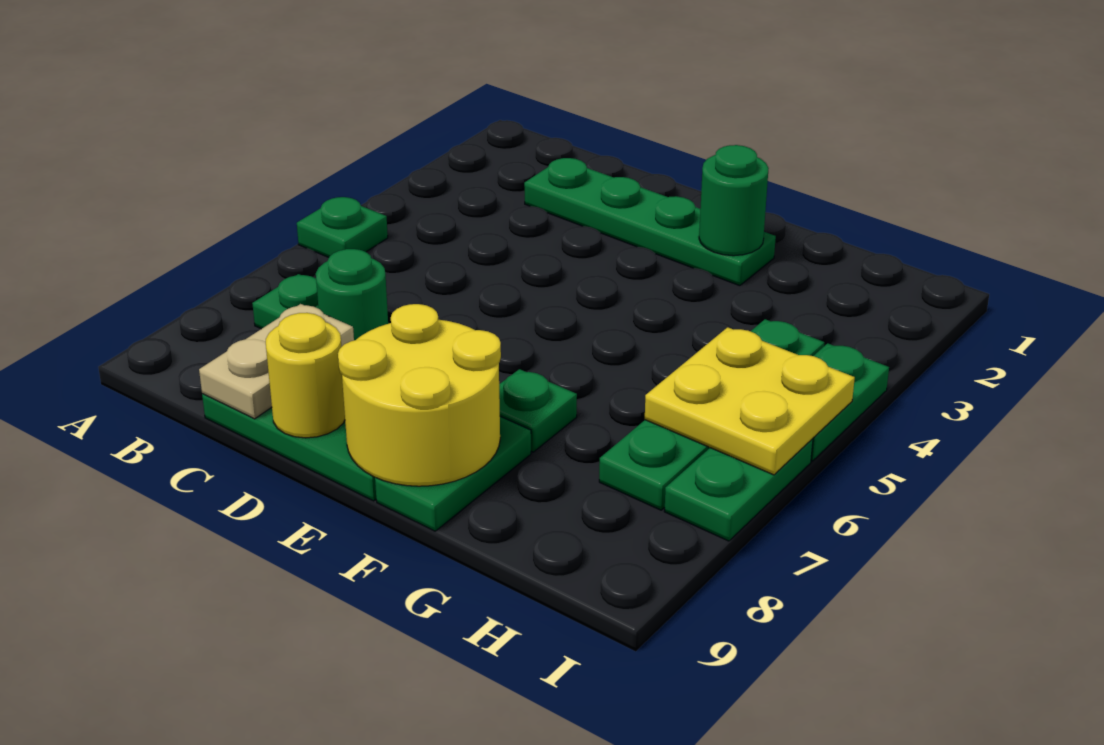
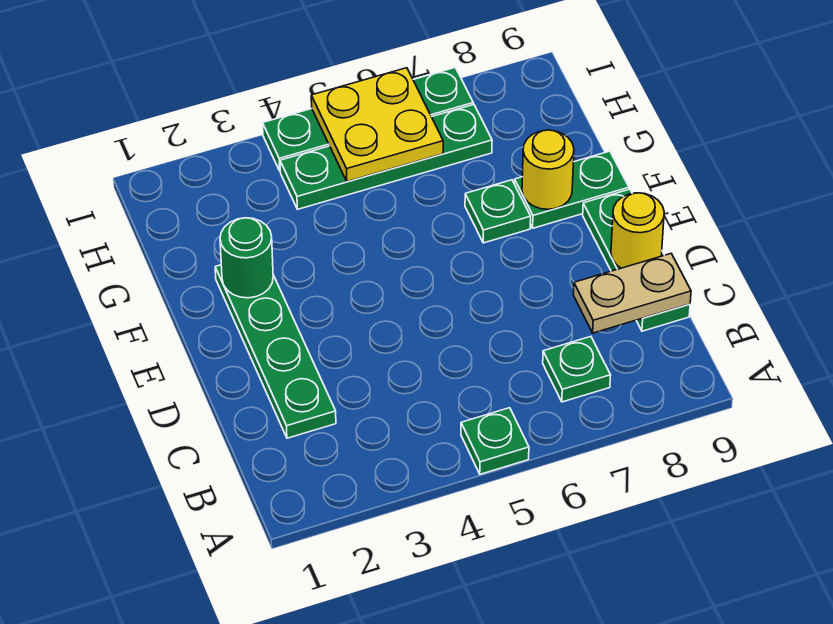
green 1x1 round brick [316,249,388,340] -> none
yellow 2x2 round brick [338,304,501,486] -> yellow 1x1 round brick [522,130,574,209]

